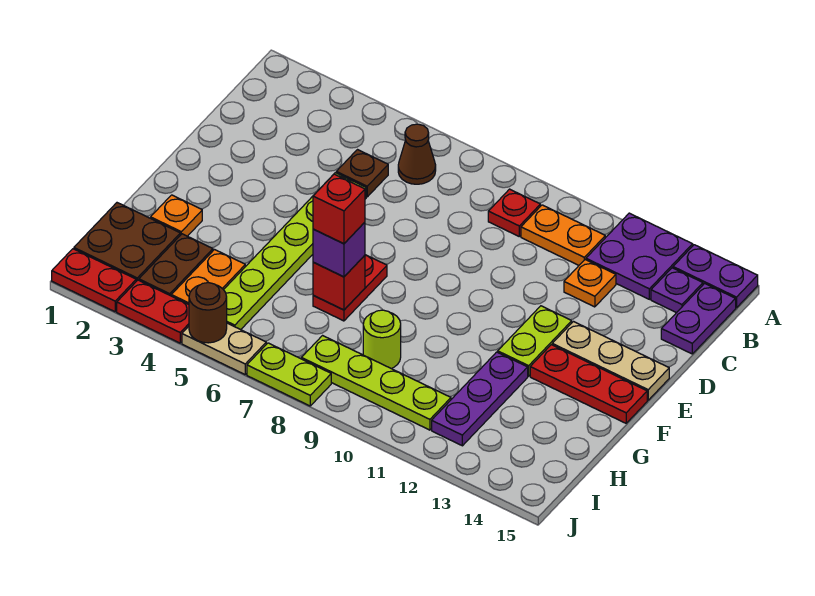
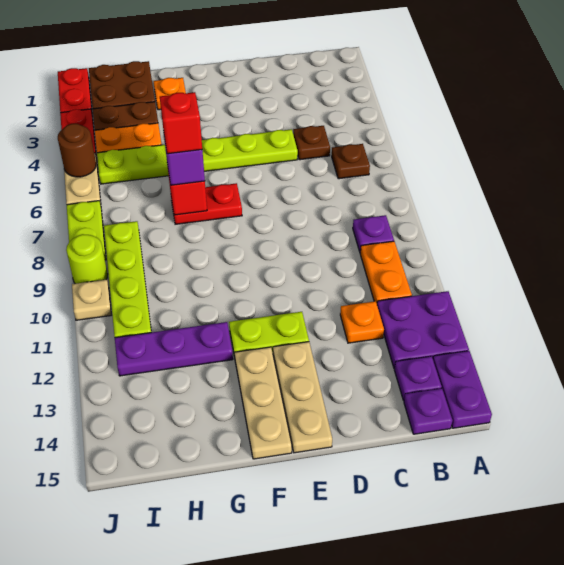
brown 1x1 cone [398,124,436,184] -> brown 1x1 plate [332,144,370,179]
red 1x1 plate [488,189,540,236] -> purple 1x1 plate [353,215,394,253]
purple 1x2 plate [661,284,736,354] -> purple 1x1 plate [404,388,452,434]
red 1x3 plate [530,345,647,423] -> tan 1x3 plate [235,347,292,459]
lime 1x1 round brick [363,310,401,369] -> lime 1x1 round brick moved to [66,234,108,284]
none -> tan 1x1 plate [72,279,111,320]

